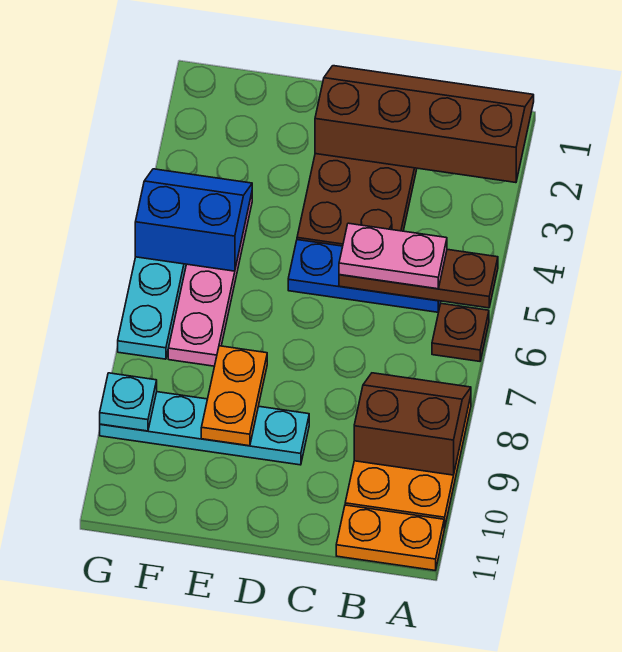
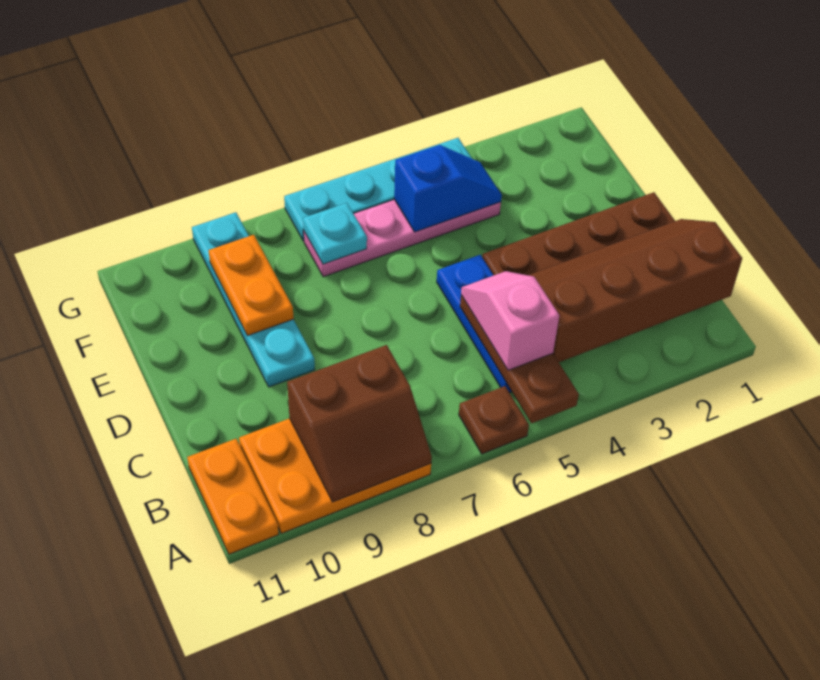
brown 2x4 slope [315,66,534,183] -> brown 2x4 slope turned to [529,219,742,362]
brown 2x2 slope [354,373,471,475] -> brown 2x2 slope turned to [287,345,432,502]
pink 1x2 plate [339,223,447,289] -> pink 1x2 slope [461,271,559,370]
orange 1x2 plate [201,346,267,446] -> orange 1x2 plate turned to [209,235,294,336]
blue 2x2 slope [135,169,252,271] -> blue 1x2 slope [394,145,502,232]
cyan 1x1 plate [100,373,157,431] -> cyan 1x1 plate moved to [303,203,367,264]

